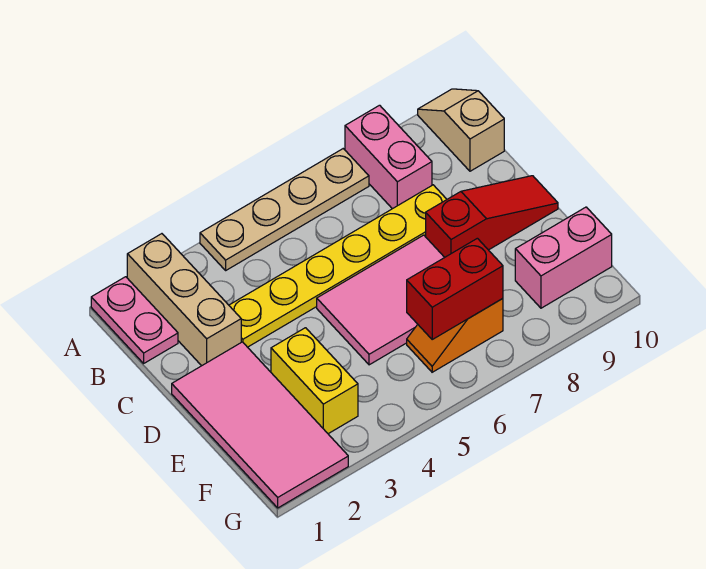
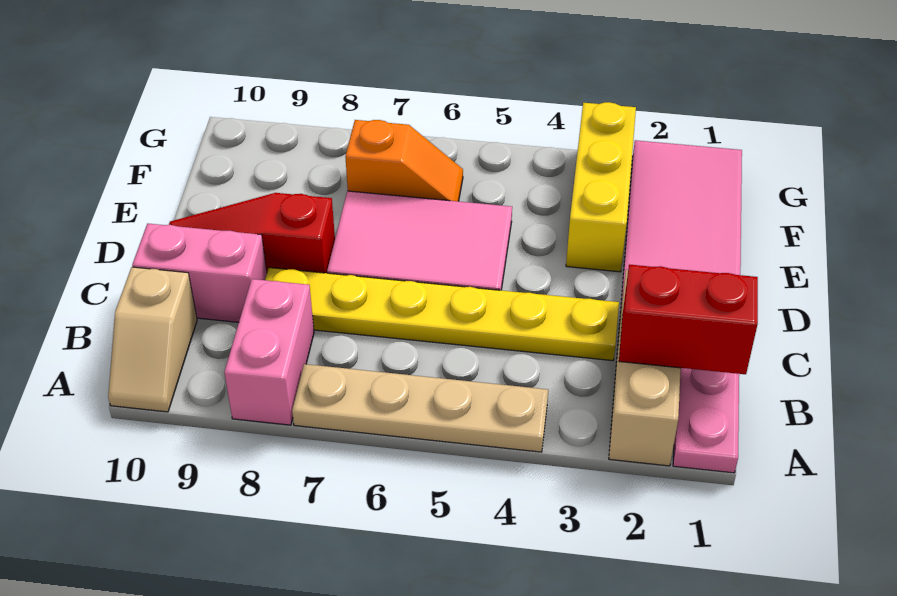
yellow 1x2 brick [271,328,358,434] -> yellow 1x3 brick [566,102,636,272]
red 1x2 brick [407,238,503,339] -> red 1x2 brick moved to [619,265,758,374]
pink 1x2 brick [515,207,612,308] -> pink 1x2 brick moved to [132,224,267,322]

